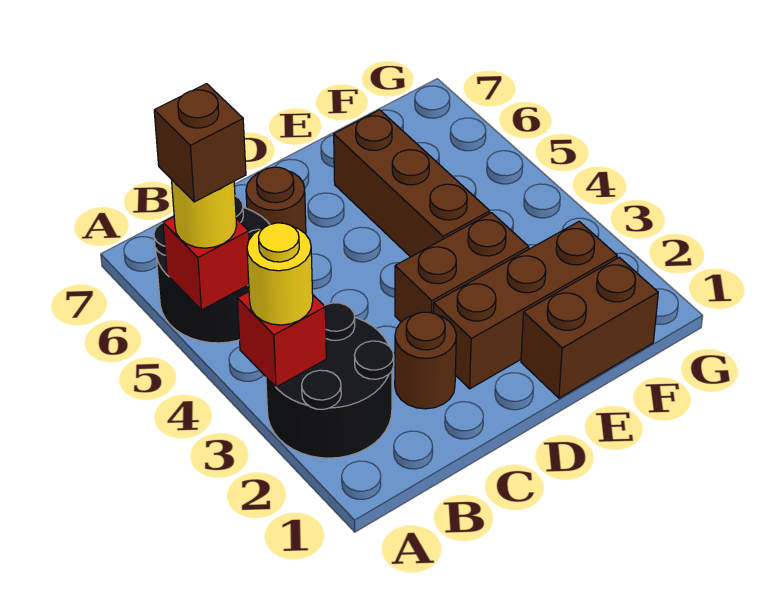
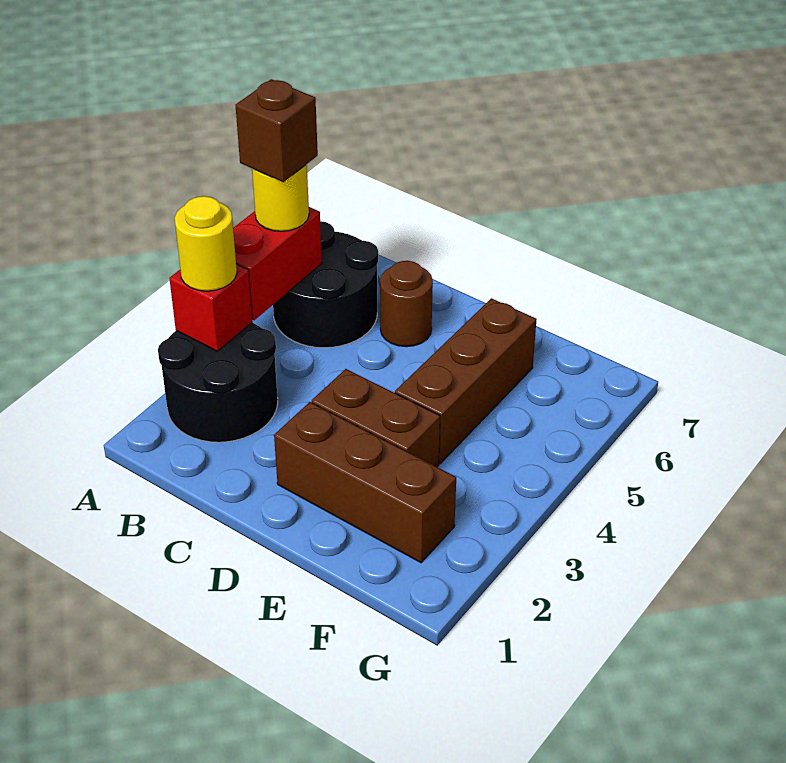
red 1x1 brick [163,217,249,310] -> red 1x2 brick [233,207,322,320]
brown 1x1 round brick [395,312,456,409] -> none
brown 1x2 brick [521,257,658,398] -> none

